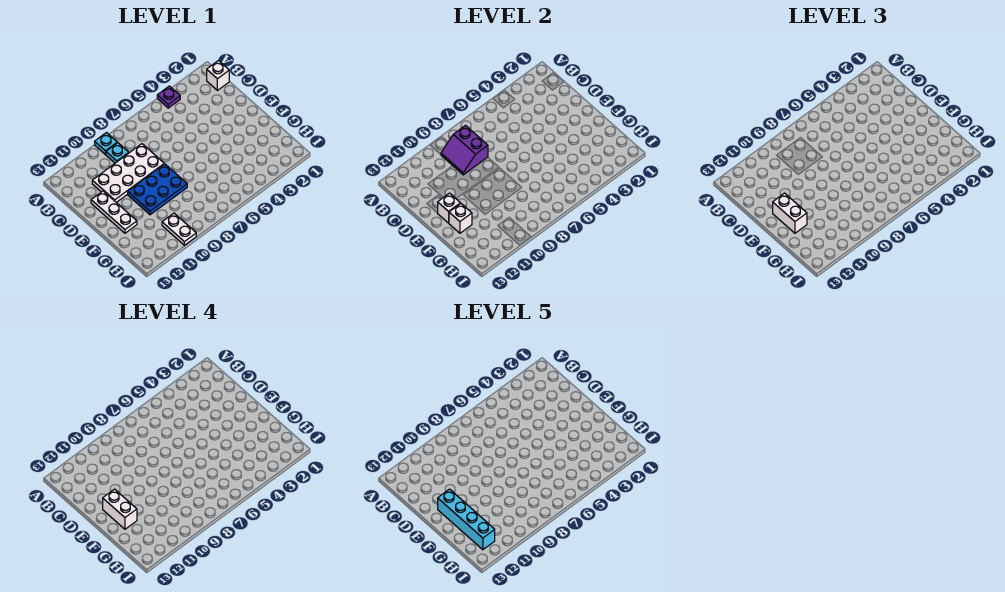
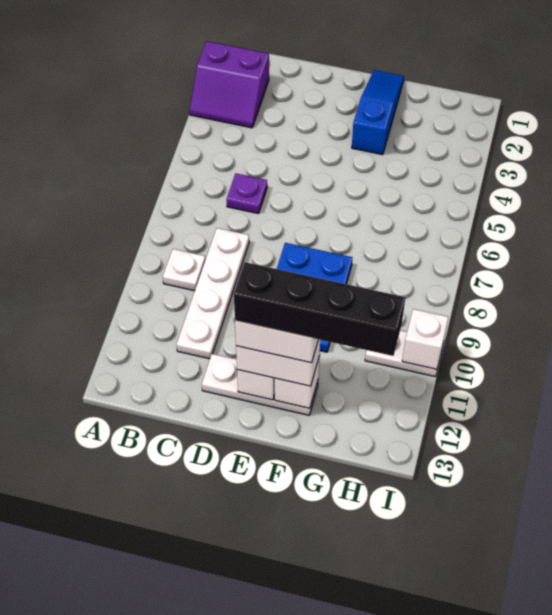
purple 1x1 plate [157,86,180,108] -> purple 1x1 plate moved to [227,174,267,214]
cyan 1x1 plate [95,133,117,154] -> none
white 1x1 brick [207,61,229,90] -> white 1x1 brick moved to [402,309,448,369]
purple 2x2 slope [441,126,488,175] -> purple 2x2 slope moved to [190,41,269,128]
cyan 1x1 plate [106,143,129,163] -> white 1x1 plate [163,249,205,291]
white 2x4 plate [92,144,164,203] -> white 1x4 plate [177,228,249,359]
cyan 1x4 brick [438,489,495,550] -> black 1x4 brick [234,262,405,356]
none -> blue 1x3 slope [352,70,404,155]

